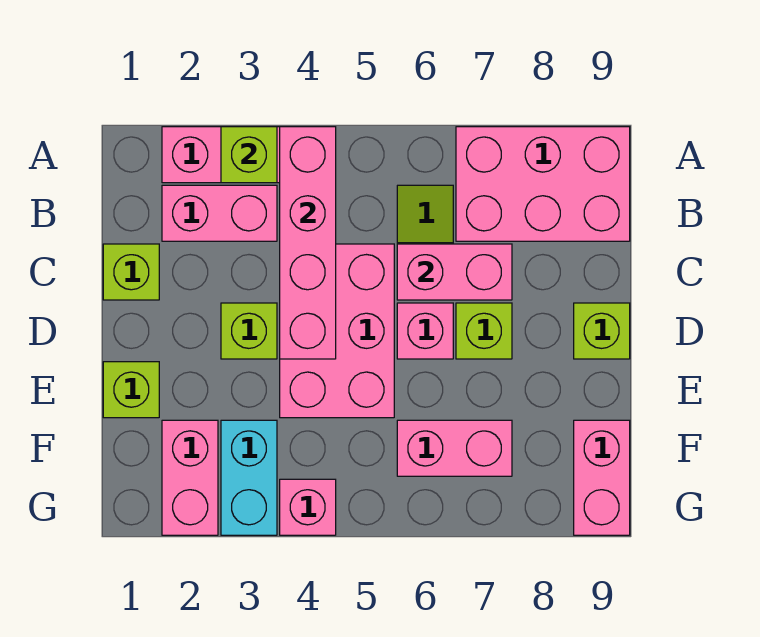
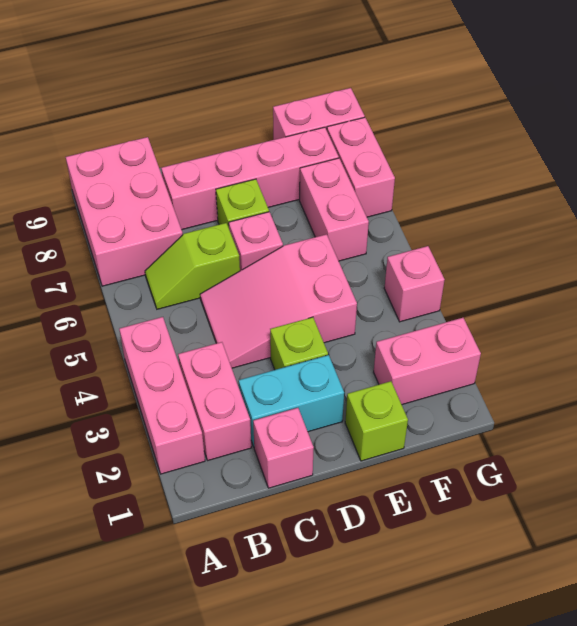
lime 1x1 brick [221,127,277,183] -> none
pink 1x4 brick [280,127,336,359] -> pink 1x4 brick moved to [161,127,339,230]
lime 1x1 brick [103,244,159,300] -> pink 1x1 brick [253,408,314,488]
pink 2x3 brick [280,244,394,418] -> pink 2x3 slope [200,234,357,368]
pink 1x2 brick [397,244,512,300] -> pink 1x2 brick moved to [327,117,395,217]
lime 1x1 brick [574,303,630,359] -> none
cyan 1x2 brick [221,420,277,535] -> cyan 1x2 brick moved to [239,355,344,447]

